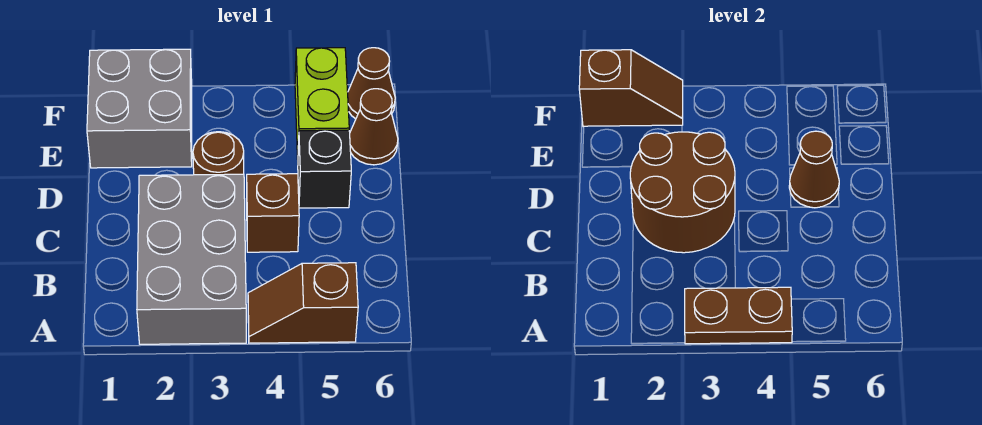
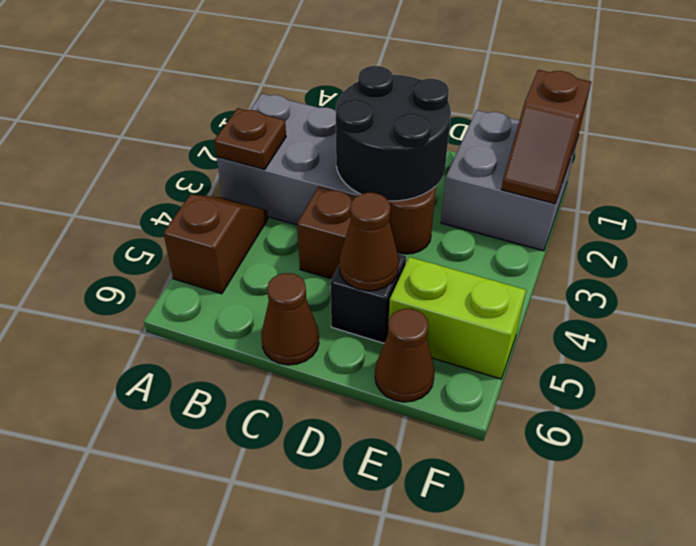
brown 1x2 plate [685,287,792,344] -> brown 1x1 plate [214,108,286,170]
brown 2x2 round brick [630,132,735,253] -> black 2x2 round brick [336,66,451,201]
brown 1x1 cone [348,48,395,119] -> brown 1x1 cone moved to [261,273,319,365]

